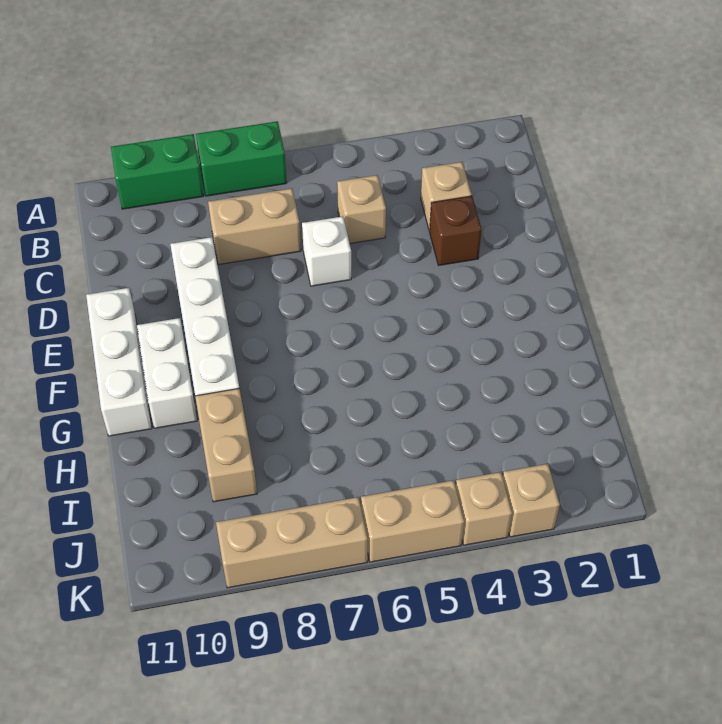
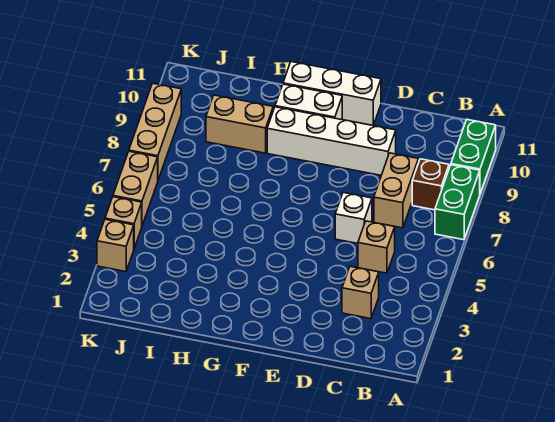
brown 1x1 brick [430,196,482,265] -> brown 1x1 brick moved to [412,159,449,210]

